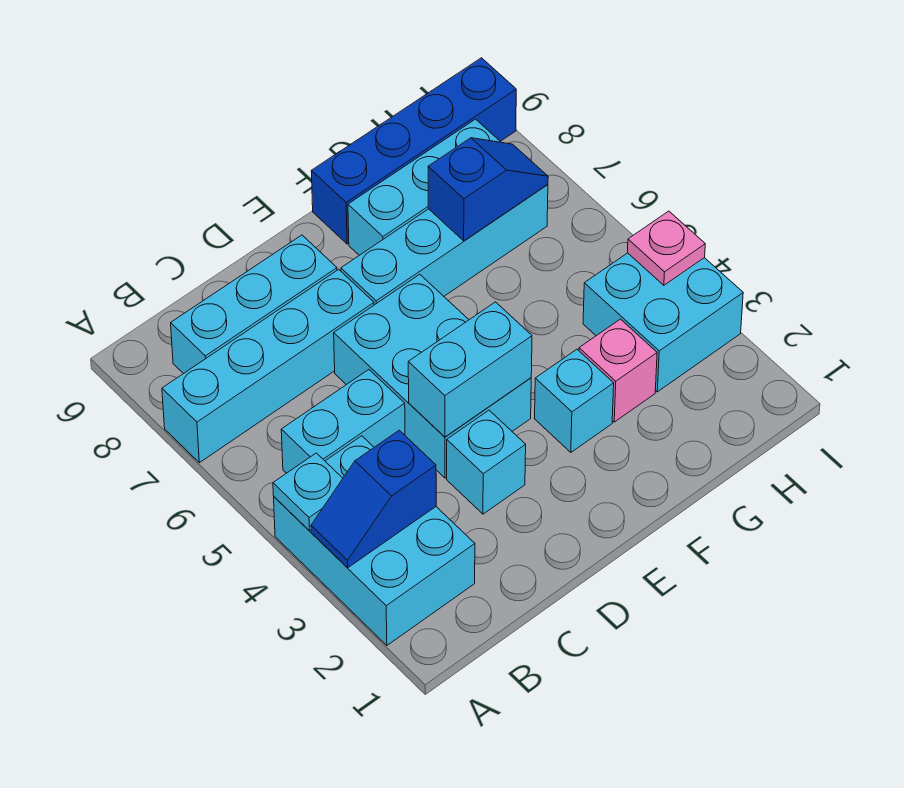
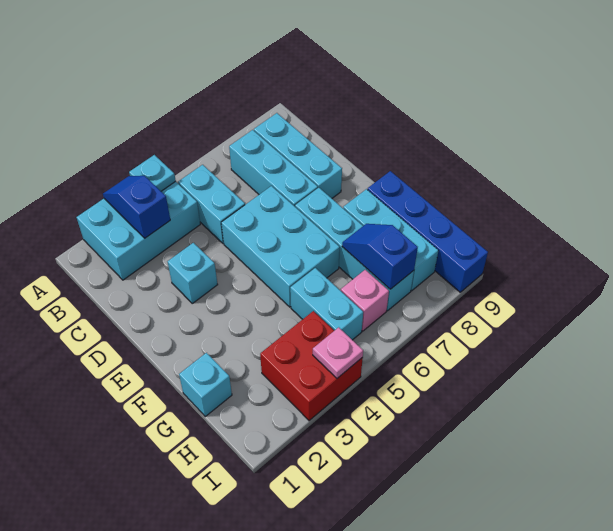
cyan 1x4 brick [162,269,374,463] -> cyan 1x3 brick [229,130,318,206]
cyan 2x3 brick [334,274,531,478] -> cyan 2x3 brick turned to [221,186,340,307]
cyan 1x2 brick [408,302,532,437] -> cyan 1x2 brick moved to [290,268,363,340]
cyan 1x1 brick [535,349,614,452] -> cyan 1x1 brick moved to [179,353,232,416]
pink 1x1 brick [579,319,657,422] -> pink 1x1 brick moved to [341,270,389,331]
blue 1x2 slope [428,138,548,241] -> blue 1x2 slope turned to [342,224,418,289]
cyan 2x2 brick [583,253,743,392] -> red 2x2 brick [260,311,363,421]

